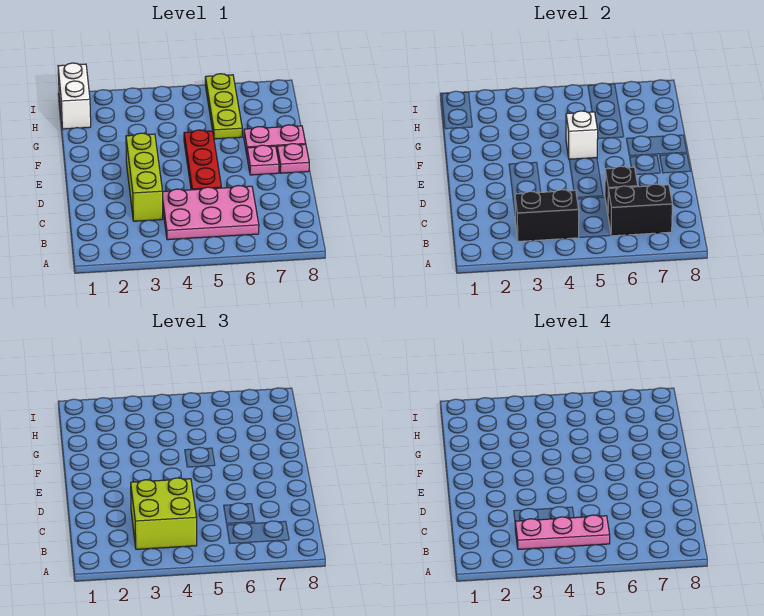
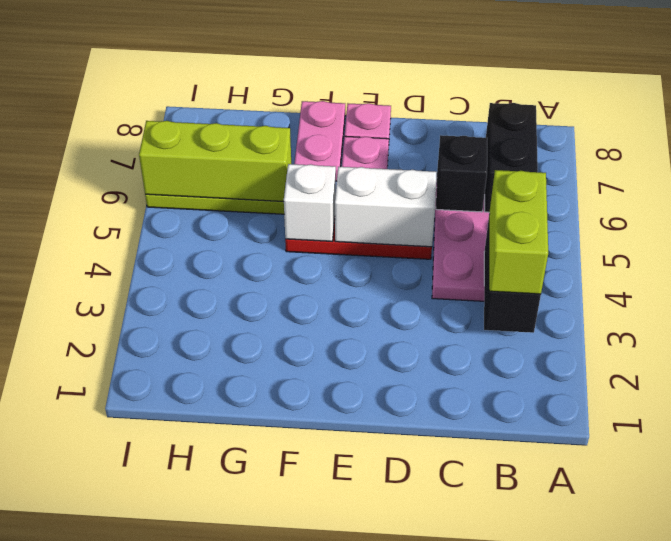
lime 2x2 brick [131,478,197,549] -> lime 1x2 brick [489,170,548,294]
pink 1x3 plate [515,515,610,549] -> none
lime 1x3 brick [126,133,163,221] -> lime 1x3 brick moved to [139,121,291,202]
white 1x2 brick [58,63,91,129] -> white 1x2 brick moved to [335,167,437,247]

